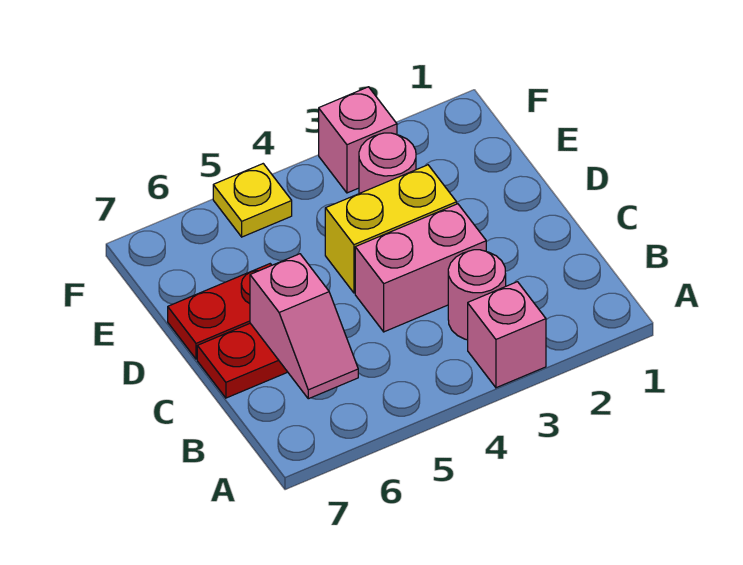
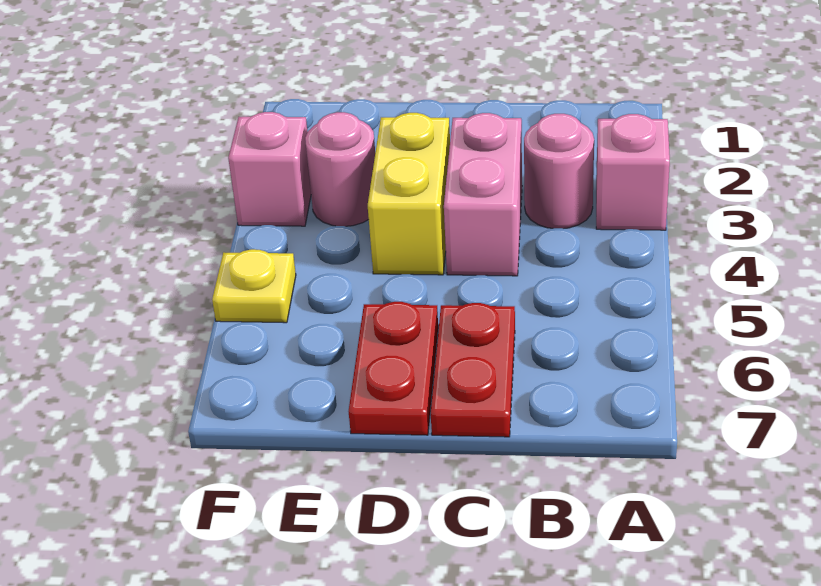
pink 1x2 slope [250,254,358,399] -> none

